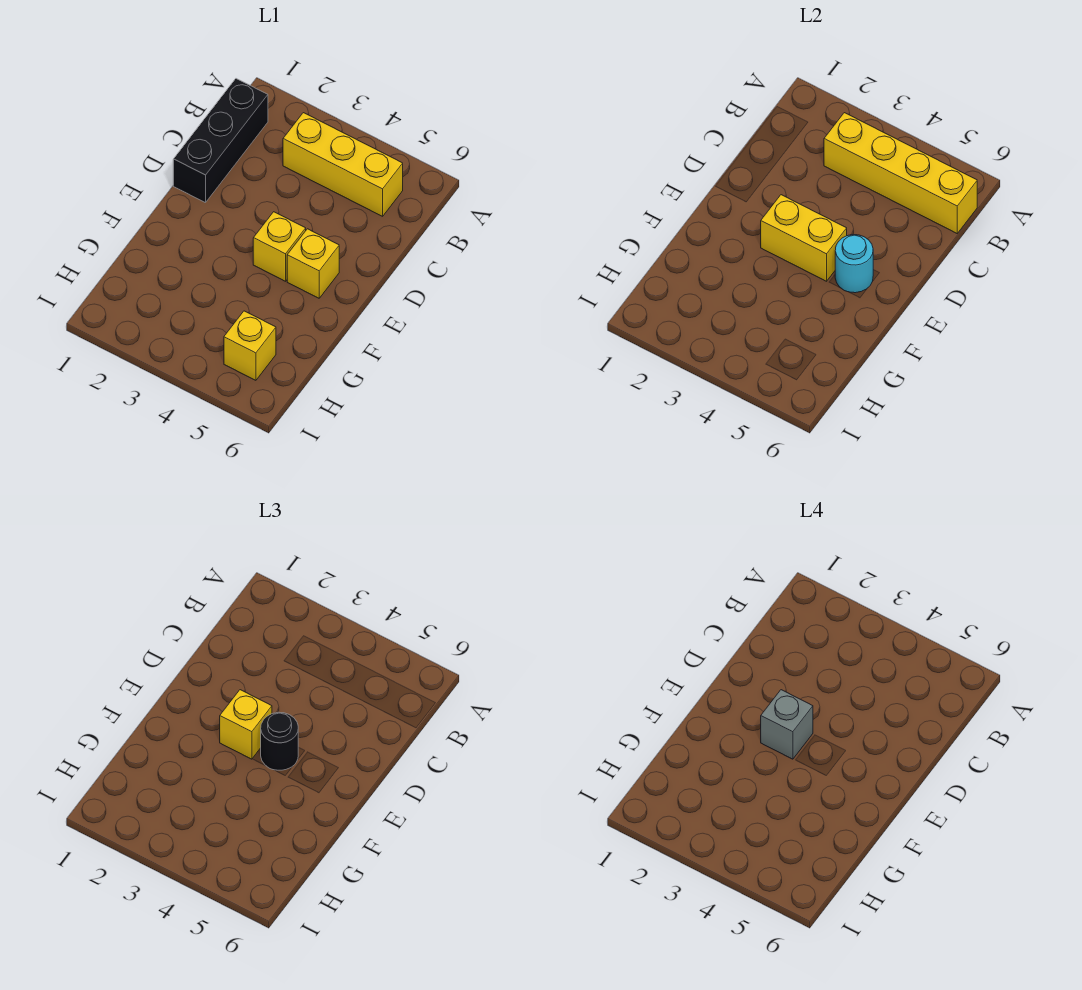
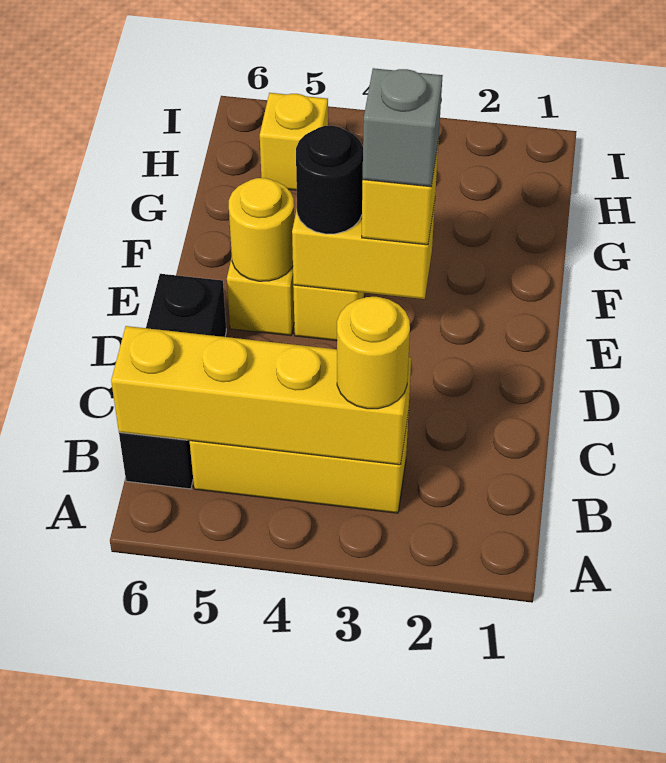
black 1x3 brick [173,79,268,203] -> black 1x3 brick moved to [119,274,226,489]
none -> yellow 1x1 round brick [337,297,410,409]
cyan 1x1 round brick [835,235,873,293] -> yellow 1x1 round brick [229,178,294,281]

